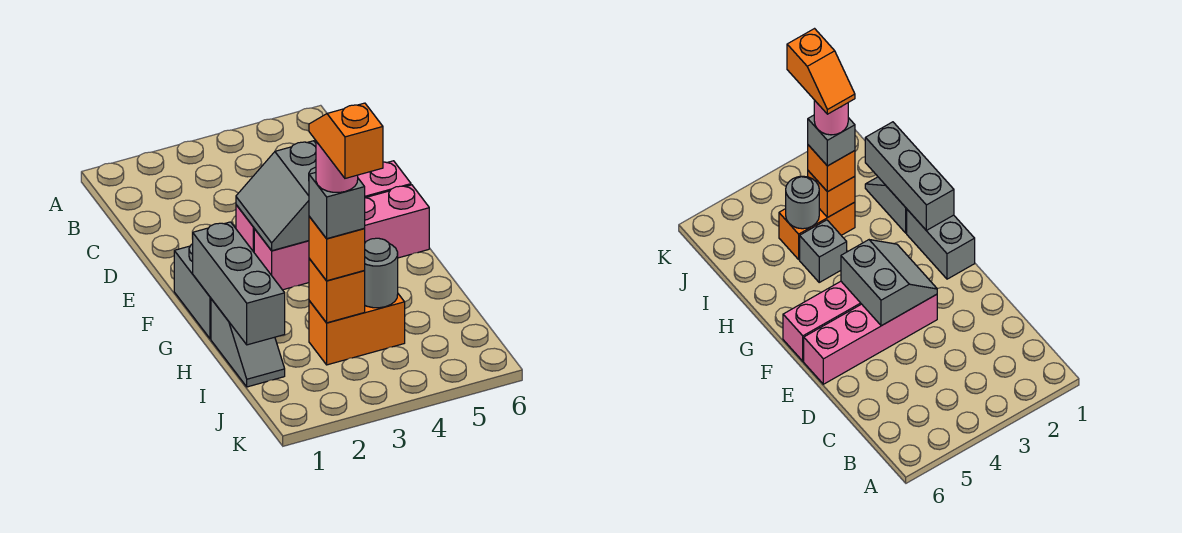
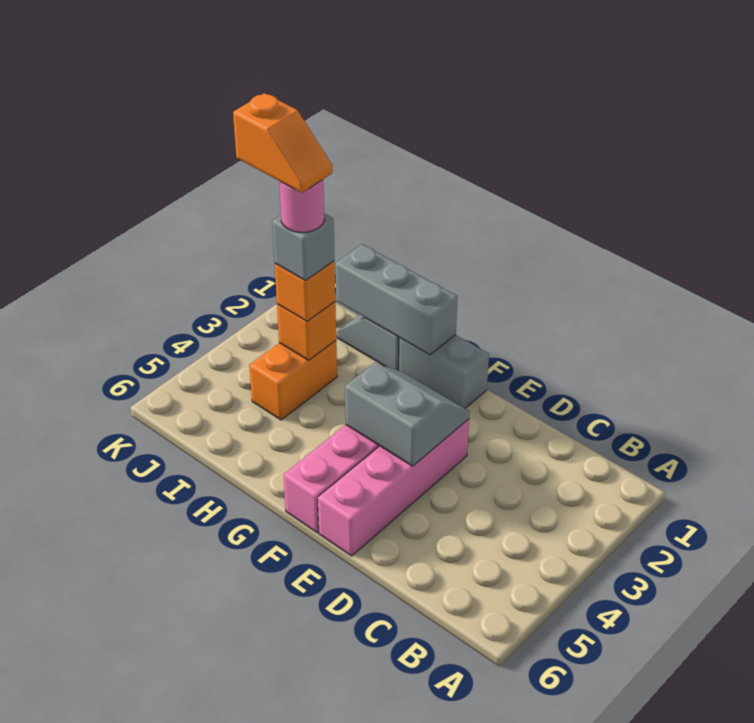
grey 1x1 brick [800,220,847,282] -> none
grey 1x1 round brick [364,238,398,308] -> none

